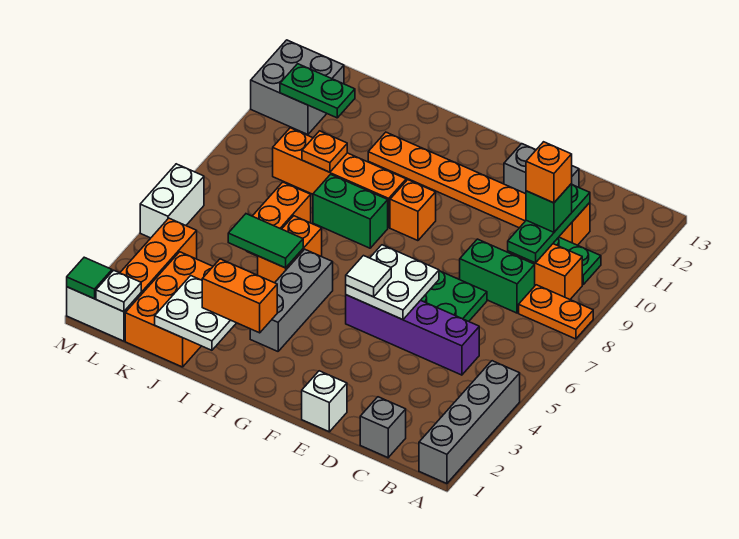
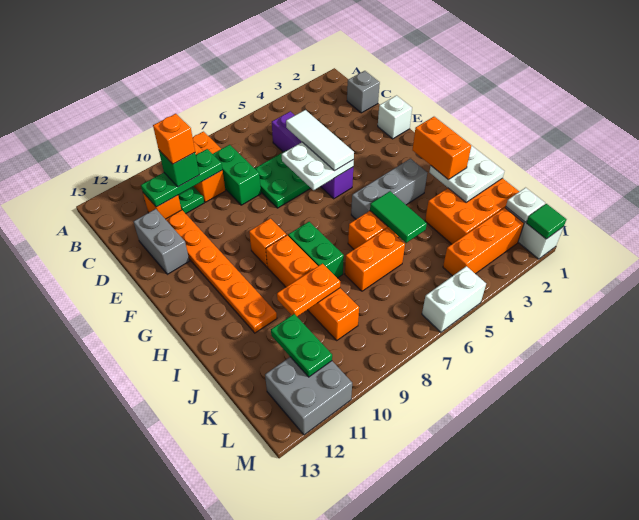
grey 1x4 brick [419,361,520,484] -> none
white 1x1 tile [346,256,391,297] -> white 1x3 tile [286,110,354,171]
orange 1x1 plate [302,131,347,172] -> orange 1x2 plate [277,264,340,316]

